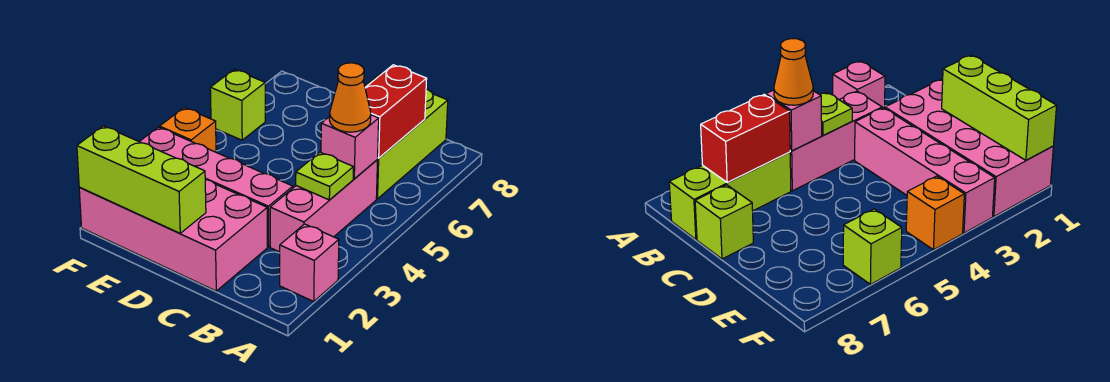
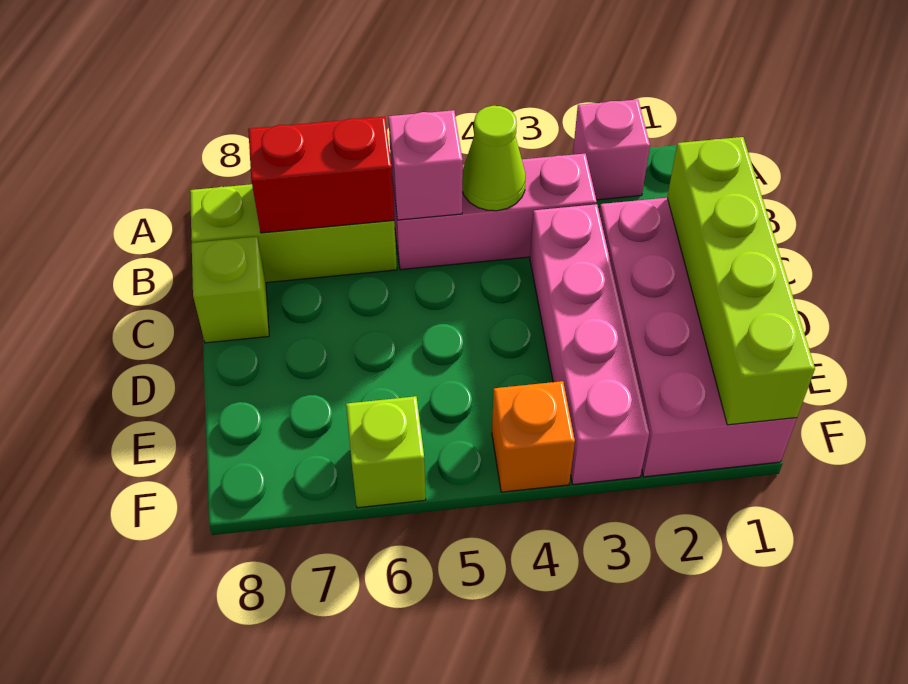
lime 1x1 plate [296,152,353,200] -> lime 1x1 cone [462,106,525,211]
orange 1x1 cone [329,63,371,132] -> none
lime 1x3 brick [77,126,206,233] -> lime 1x4 brick [667,137,815,425]

